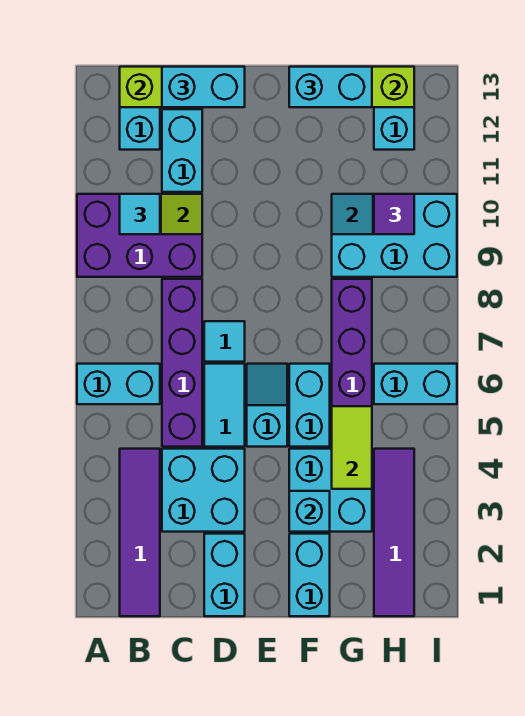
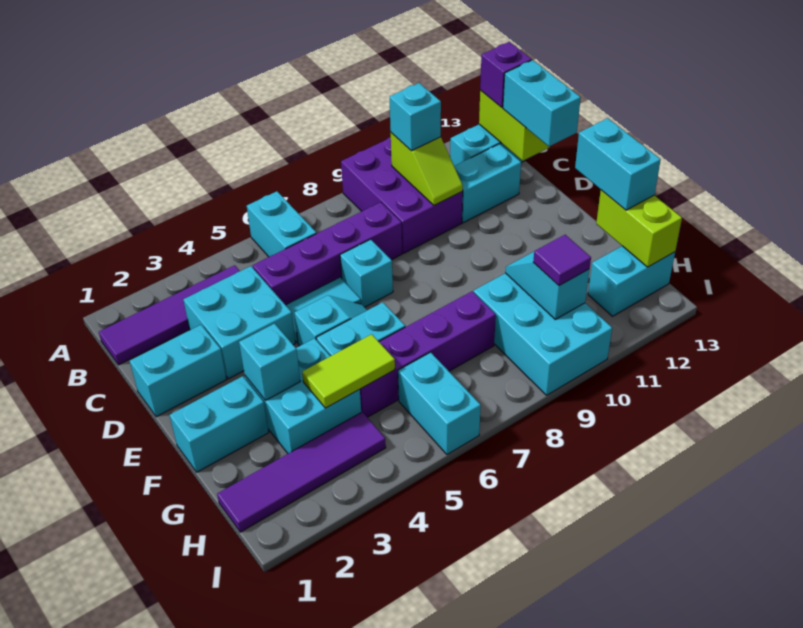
cyan 1x1 tile [120,194,160,234] -> cyan 1x1 brick [390,83,441,151]
none -> purple 1x1 brick [480,42,532,107]
cyan 1x1 tile [204,321,245,362] -> cyan 1x1 brick [340,239,393,307]

